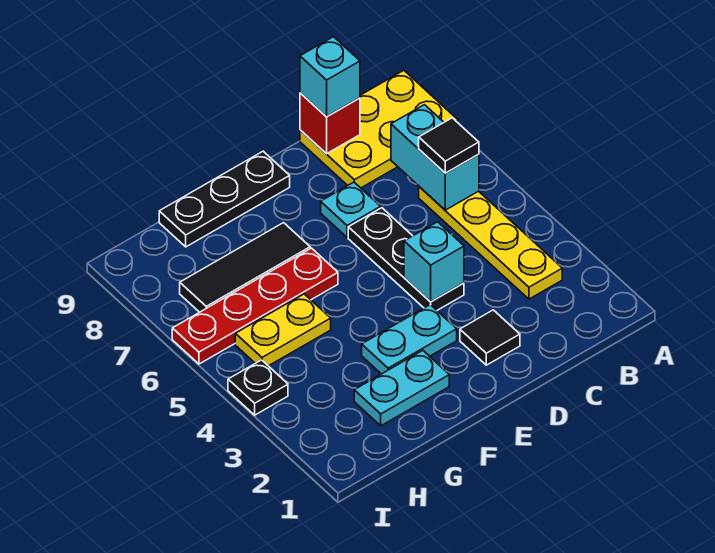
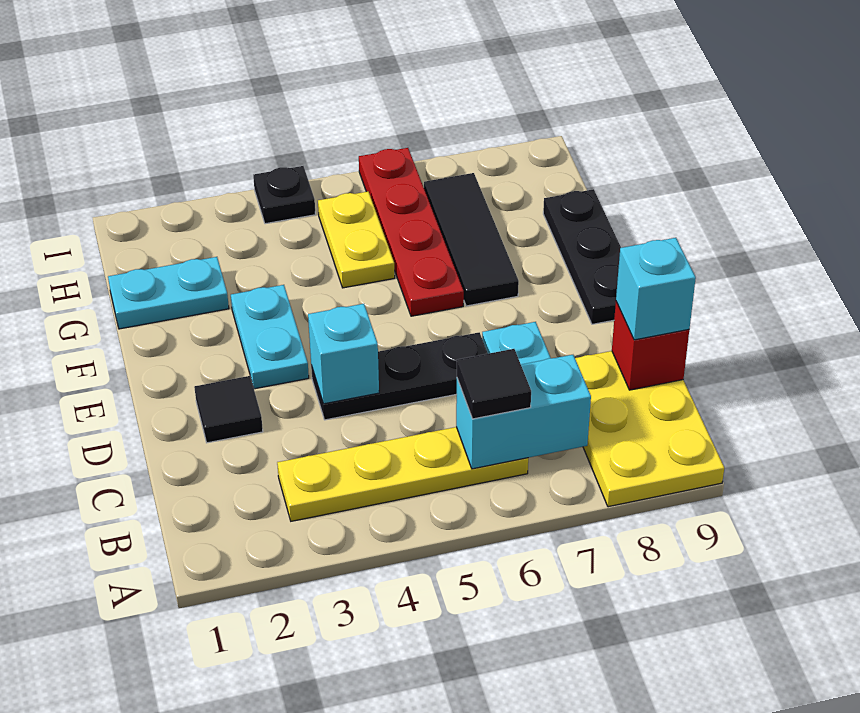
cyan 1x2 plate [354,351,449,426] -> cyan 1x2 plate turned to [108,257,229,329]

